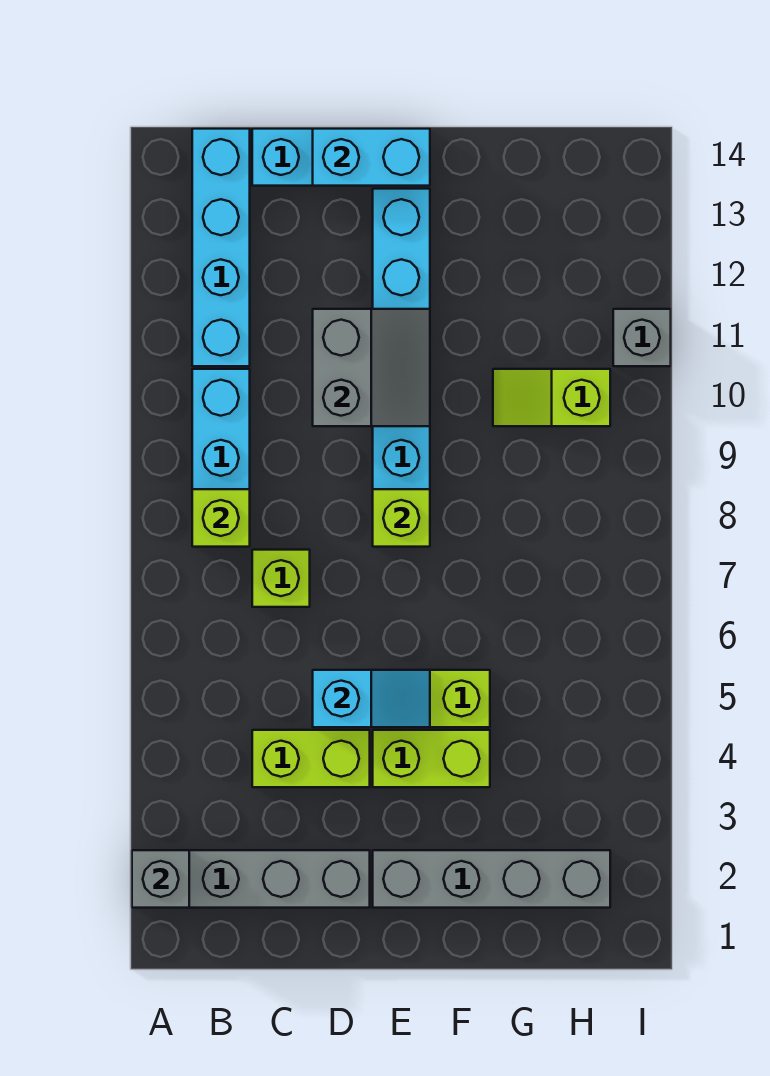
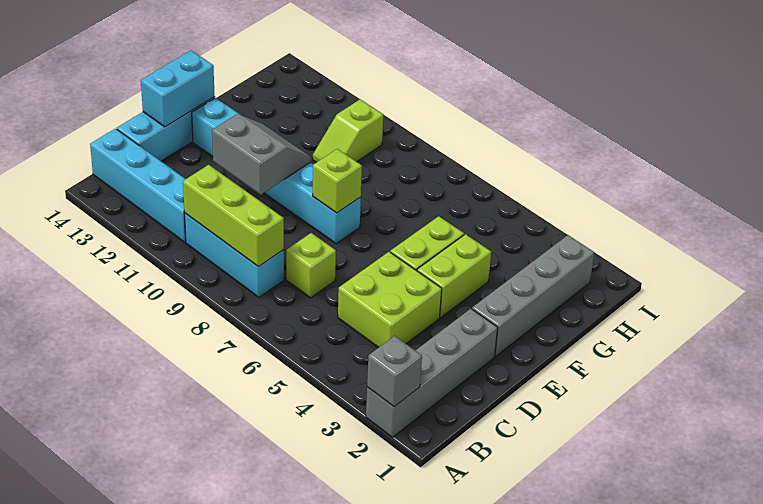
lime 1x1 brick [192,489,250,547] -> lime 1x3 brick [183,165,284,267]
lime 1x2 brick [252,730,370,787] -> lime 2x2 brick [338,252,442,348]
cyan 1x2 slope [313,670,430,727] -> none
grey 1x1 brick [613,309,671,366] -> none

